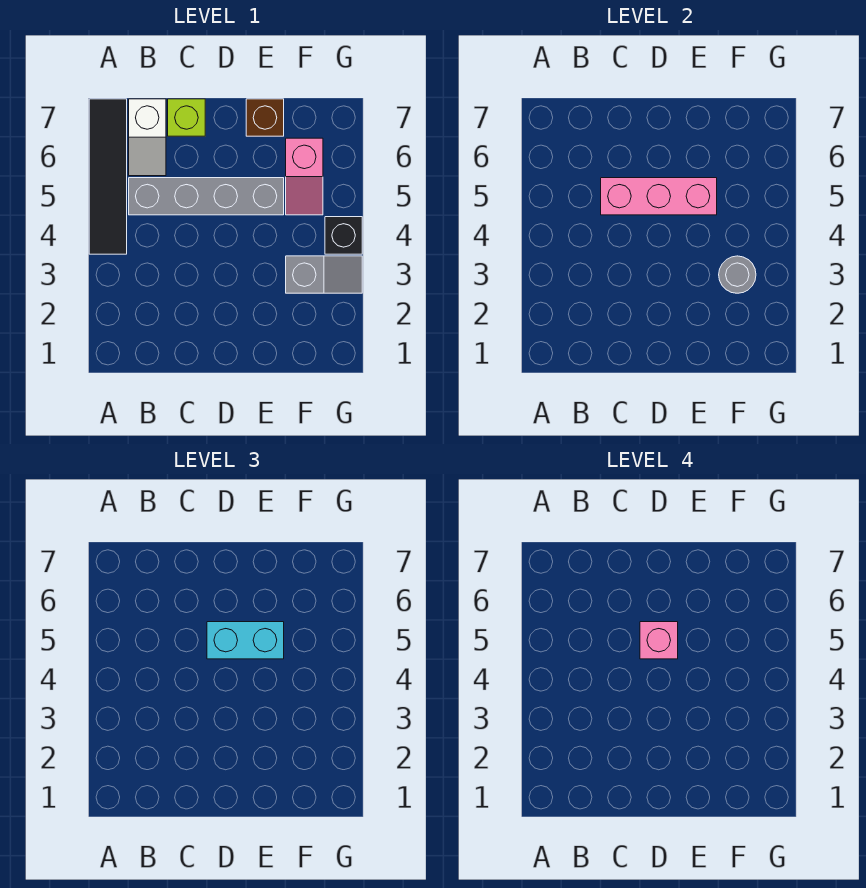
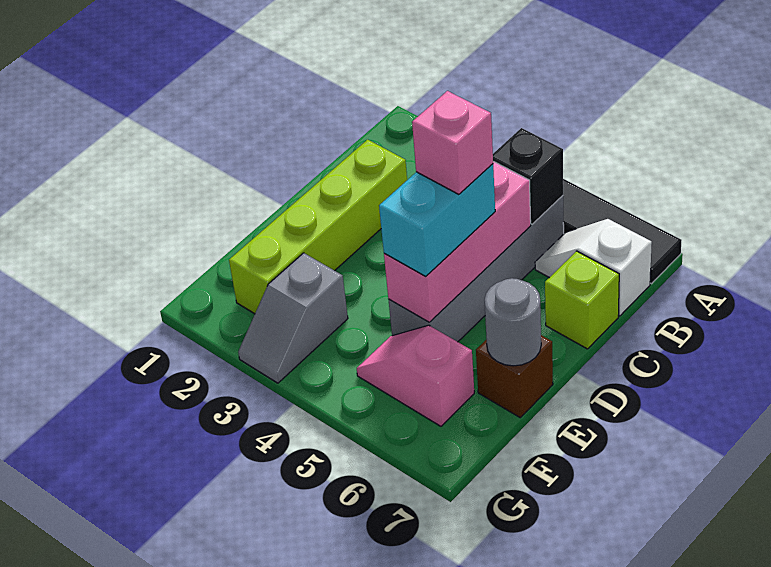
none -> lime 1x4 brick [229,140,407,314]
grey 1x1 round brick [719,256,756,293] -> grey 1x1 round brick moved to [485,278,541,366]
black 1x1 brick [325,217,362,254] -> black 1x1 brick moved to [493,128,563,224]

